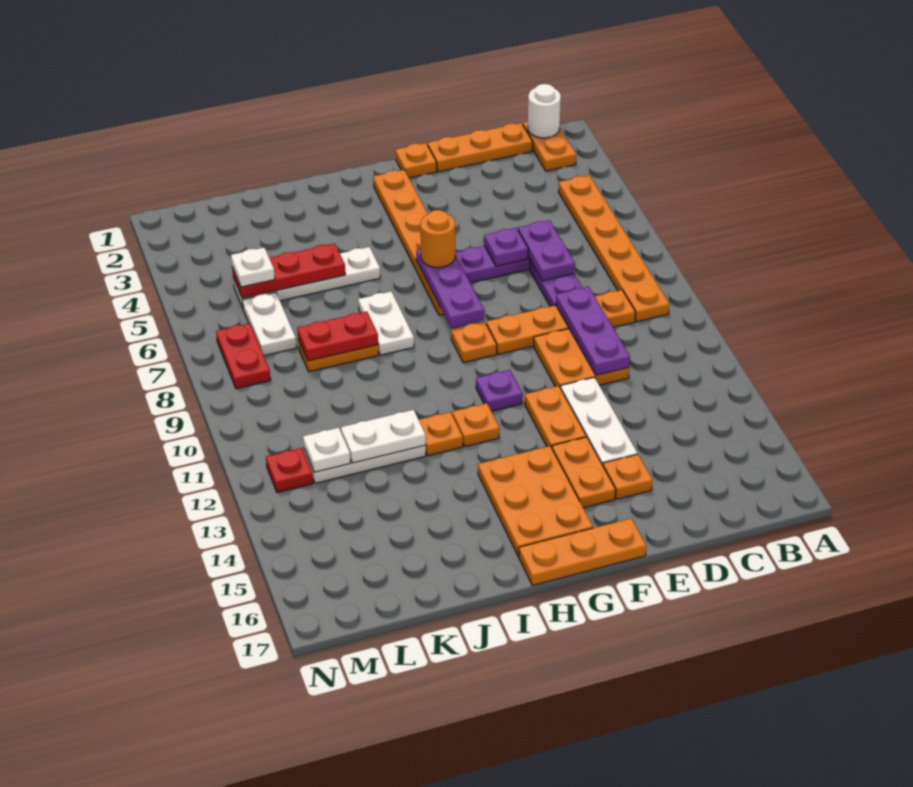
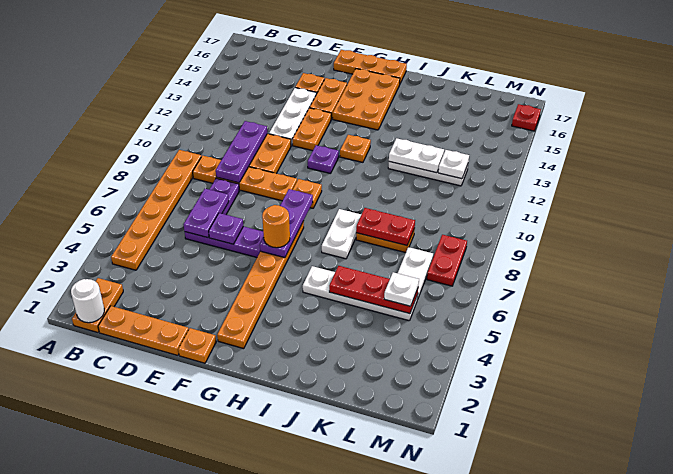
orange 1x1 plate [419,412,463,456] -> none
red 1x1 plate [266,448,313,493] -> red 1x1 plate moved to [512,104,541,131]

